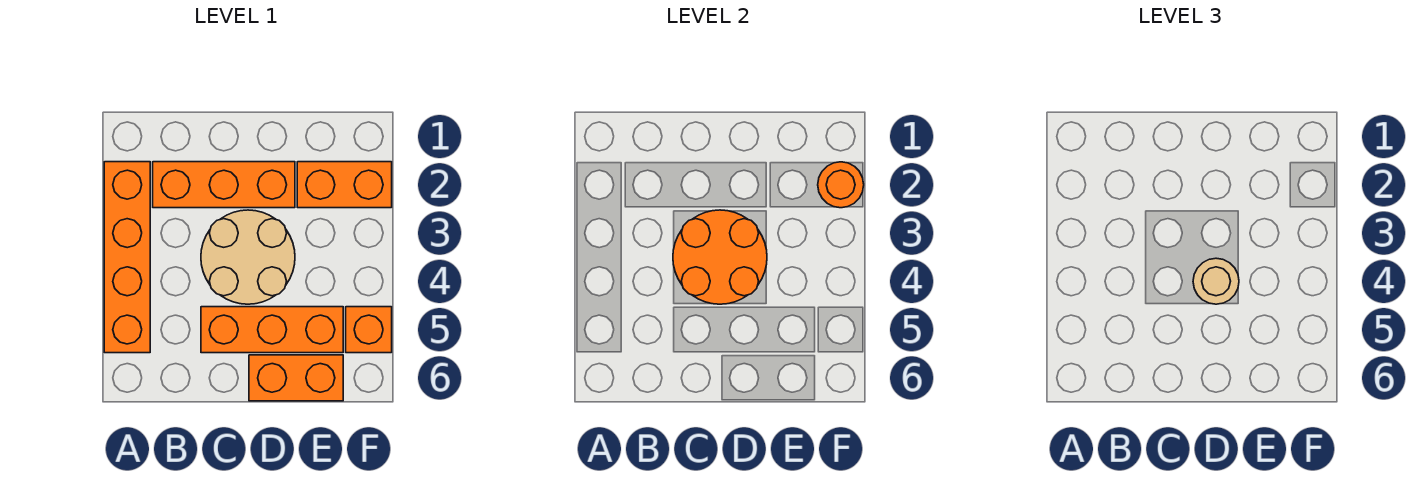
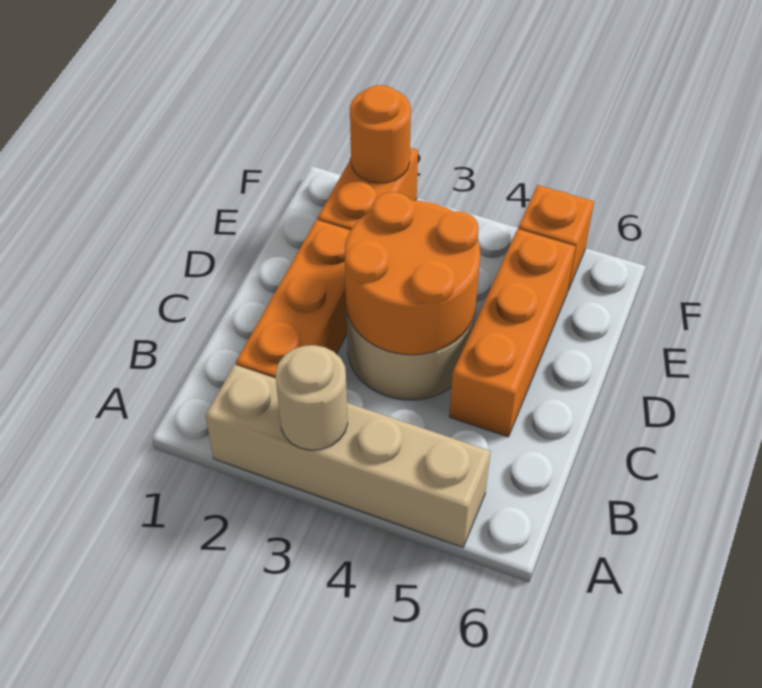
orange 1x4 brick [104,162,150,353] -> tan 1x4 brick [206,365,491,547]
tan 1x1 round brick [1193,258,1239,304] -> tan 1x1 round brick moved to [276,345,348,450]
orange 1x2 brick [249,355,343,401] -> none

